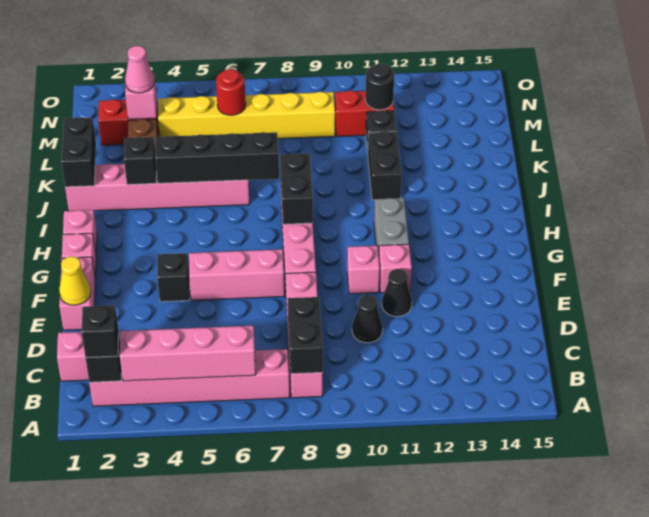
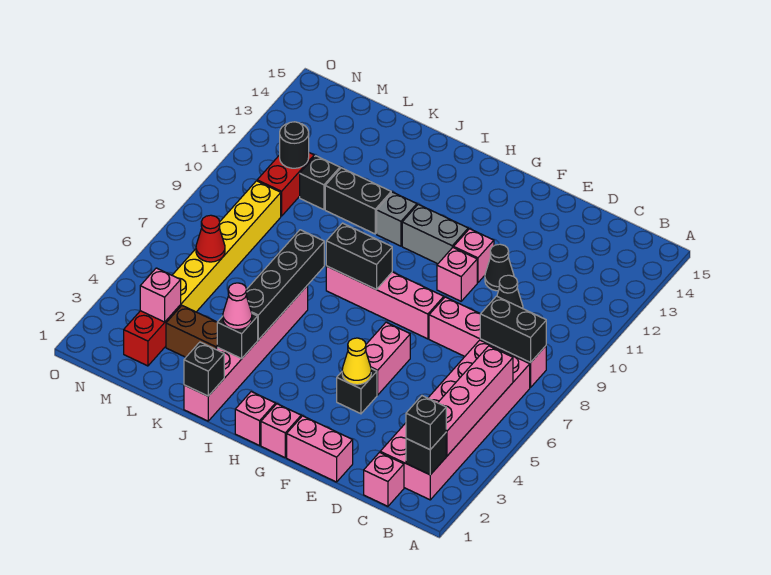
pink 1x6 brick [89,349,290,406] -> pink 2x6 brick [380,340,530,500]
yellow 1x1 cone [59,256,91,305] -> yellow 1x1 cone moved to [342,338,371,385]
pink 1x3 brick [189,249,285,300] -> pink 1x2 brick [366,322,410,395]
none -> grey 1x1 brick [377,192,417,246]
black 1x2 brick [61,117,96,187] -> black 1x1 brick [184,342,224,396]
pink 1x1 cone [125,46,154,93] -> pink 1x1 cone moved to [223,283,252,329]
red 1x1 round brick [216,69,246,115] -> red 1x1 cone [196,215,225,262]

